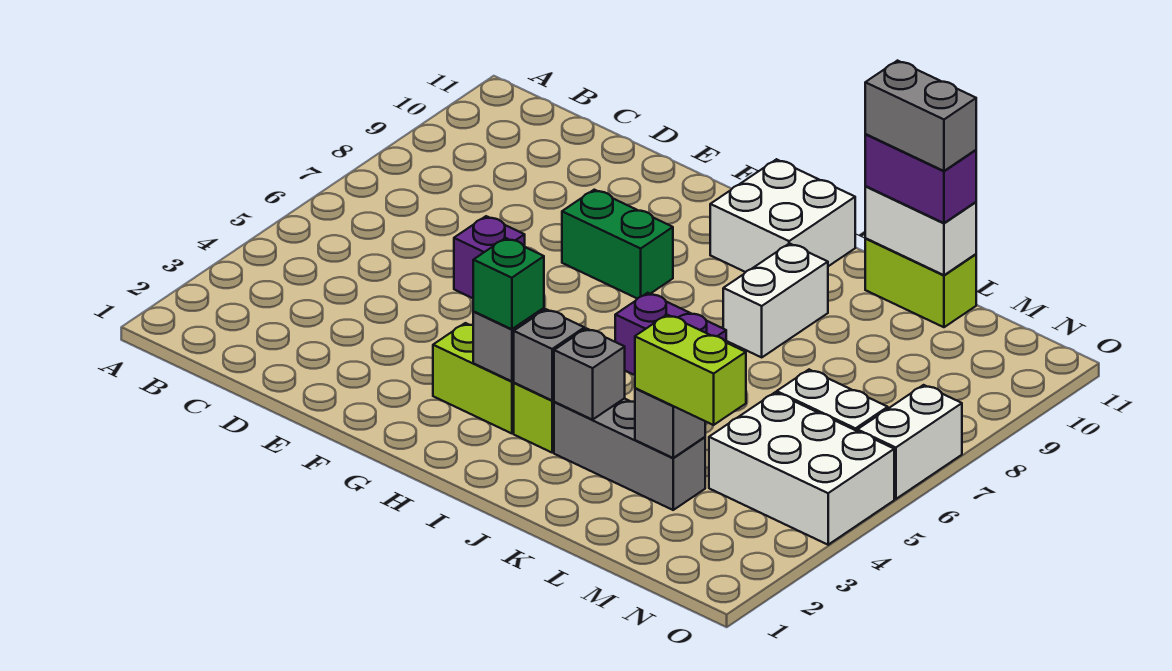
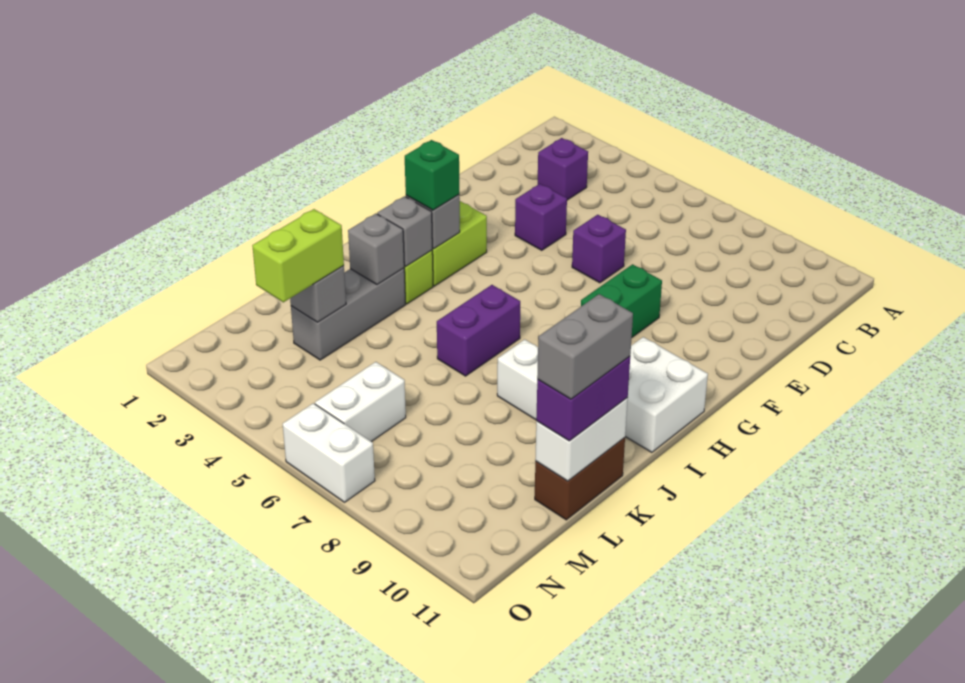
none -> purple 1x1 brick [538,138,588,200]
none -> purple 1x1 brick [515,184,567,250]
lime 1x2 brick [865,239,976,327] -> brown 1x2 brick [535,438,625,520]
white 2x3 brick [709,392,894,545] -> none

